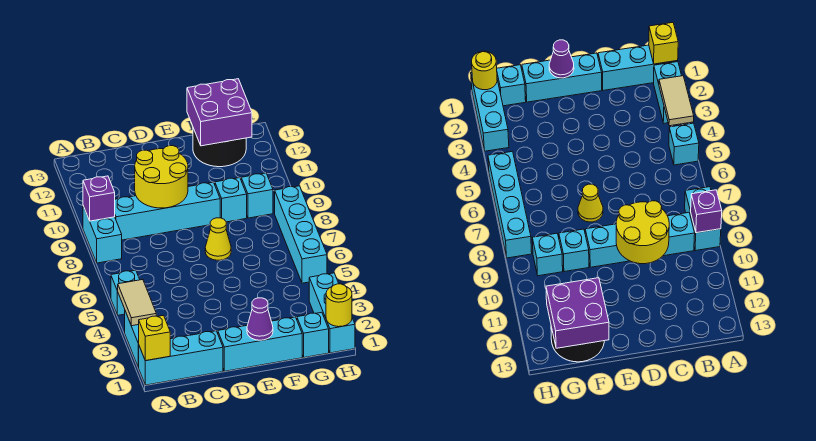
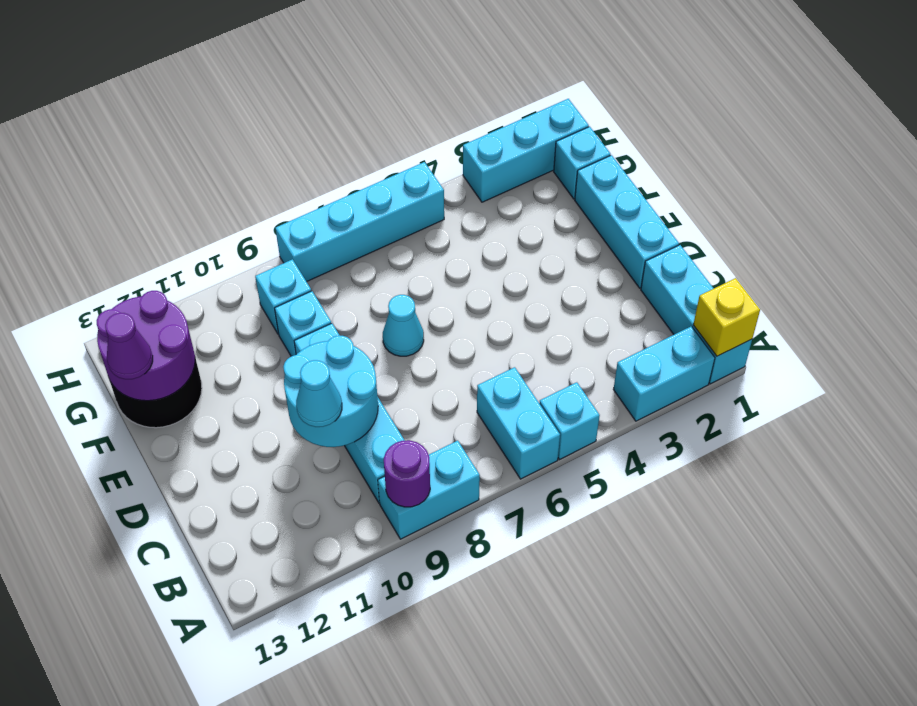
tan 1x2 tile [117,280,156,326] -> none
none -> cyan 1x2 brick [477,367,560,479]
purple 1x1 brick [83,176,115,221] -> purple 1x1 round brick [384,440,430,507]
yellow 2x2 round brick [135,146,188,208] -> cyan 2x2 round brick [283,336,378,447]
none -> cyan 1x1 cone [296,360,342,427]
purple 1x1 cone [247,298,273,340] -> purple 1x1 cone moved to [105,313,153,379]
yellow 1x1 cone [205,218,231,260] -> cyan 1x1 cone [383,295,424,356]
purple 2x2 brick [187,79,252,146] -> purple 2x2 round brick [97,291,195,401]
yellow 1x1 round brick [326,284,352,327] -> none

